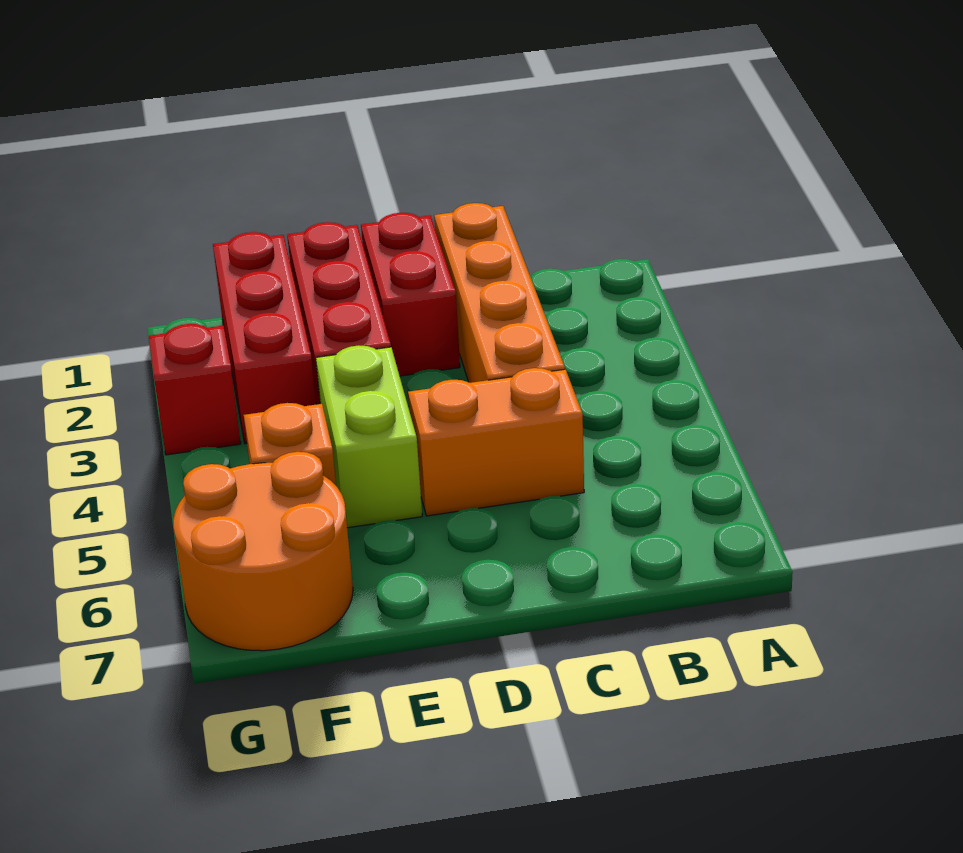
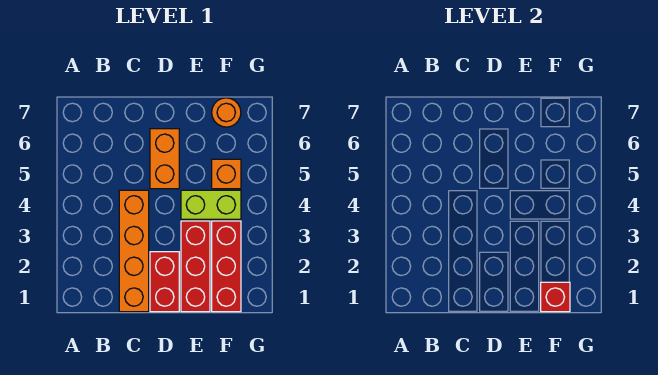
orange 1x2 brick [408,368,584,516] -> orange 1x2 brick turned to [150,129,179,189]
lime 1x2 brick [316,345,422,528] -> lime 1x2 brick turned to [181,190,241,219]
orange 2x2 round brick [173,452,353,651] -> orange 1x1 round brick [212,98,241,127]
red 1x1 brick [149,324,241,455] -> red 1x1 brick moved to [541,282,570,312]

